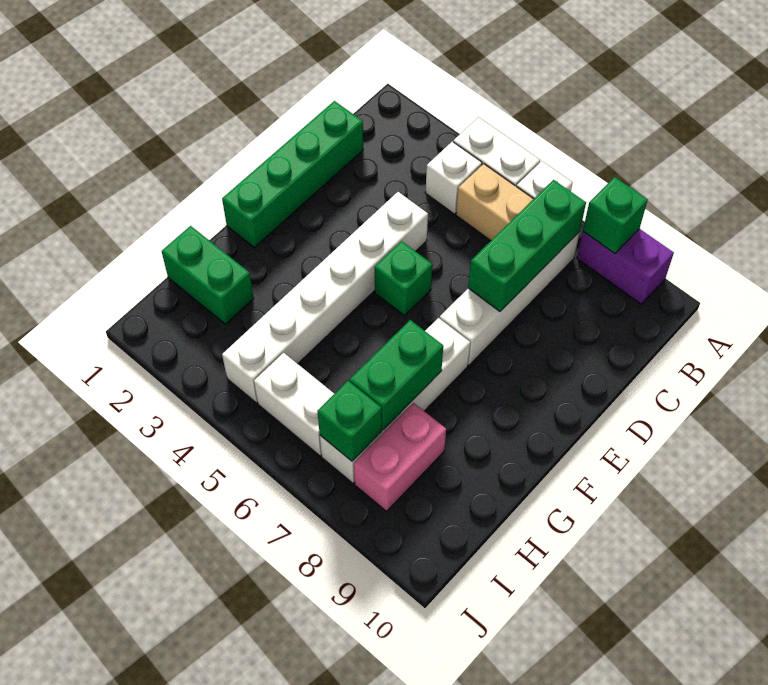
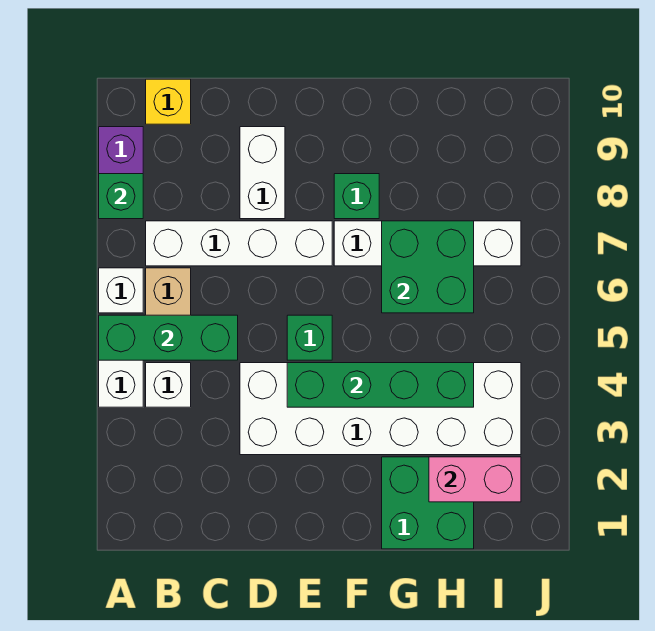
green 1x3 brick [468,180,586,311] -> green 1x3 brick moved to [99,315,238,360]
none -> yellow 1x1 brick [146,79,191,124]
green 1x4 brick [222,101,363,247] -> green 1x4 brick moved to [287,363,474,407]
white 1x6 brick [222,192,428,403] -> white 2x6 brick [240,363,521,455]
green 1x2 brick [350,320,443,430] -> green 2x2 brick [382,221,474,313]
green 1x2 brick [162,226,254,324] -> green 2x2 brick [382,457,474,549]
pink 1x2 brick [354,403,446,511] -> pink 1x2 brick moved to [429,457,521,502]
white 1x2 brick [254,353,334,456] -> white 1x2 brick moved to [240,127,285,219]
green 1x1 brick [317,381,382,461] -> green 1x1 brick moved to [334,174,379,219]

